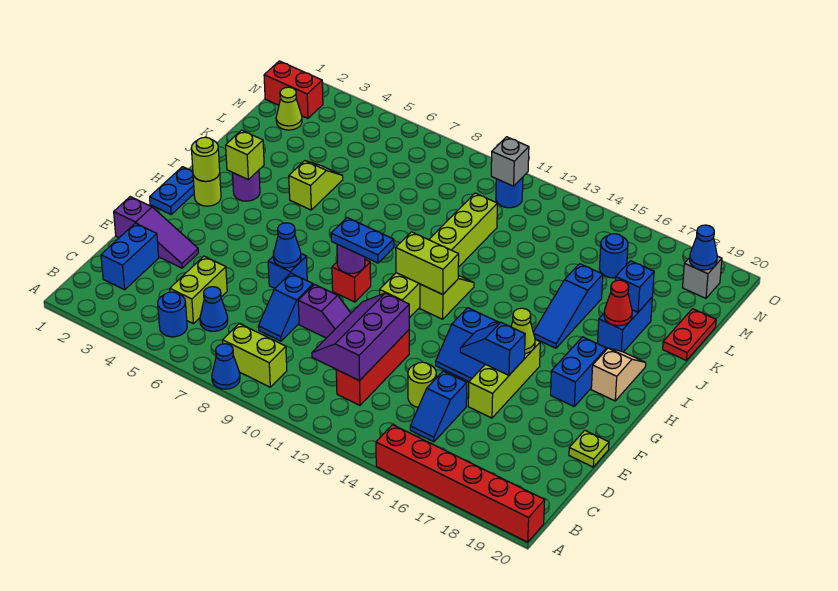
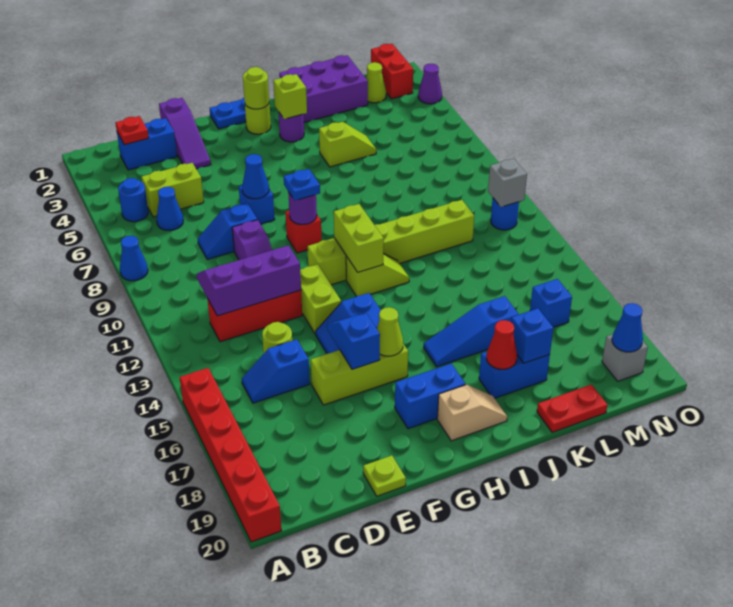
lime 1x2 brick [223,324,287,387] -> lime 1x2 brick moved to [300,264,341,334]
none -> red 1x1 plate [116,116,149,145]
blue 1x2 plate [331,218,394,263] -> blue 1x1 plate [284,169,320,201]
none -> purple 2x3 brick [279,55,368,122]
blue 1x1 round brick [599,234,628,278] -> blue 1x1 brick [530,279,572,327]
none -> purple 1x1 cone [418,64,442,104]

